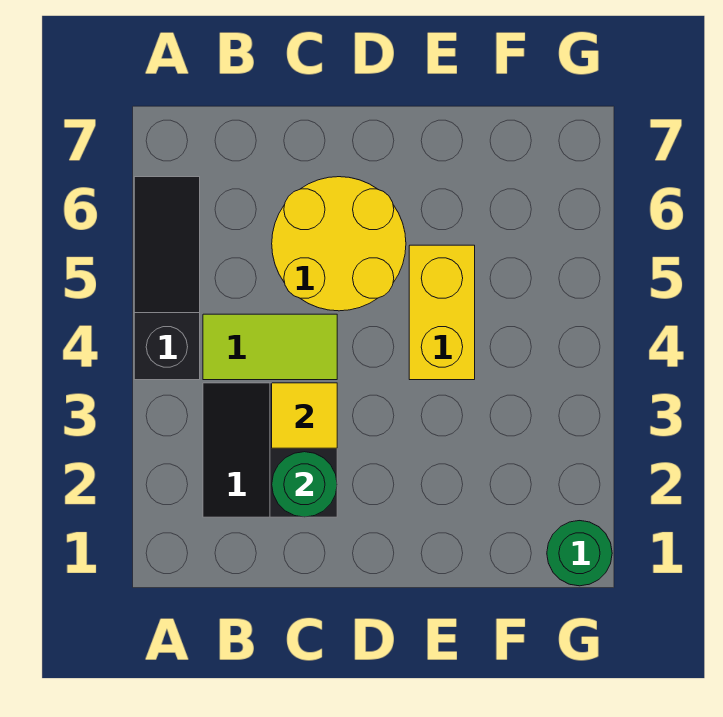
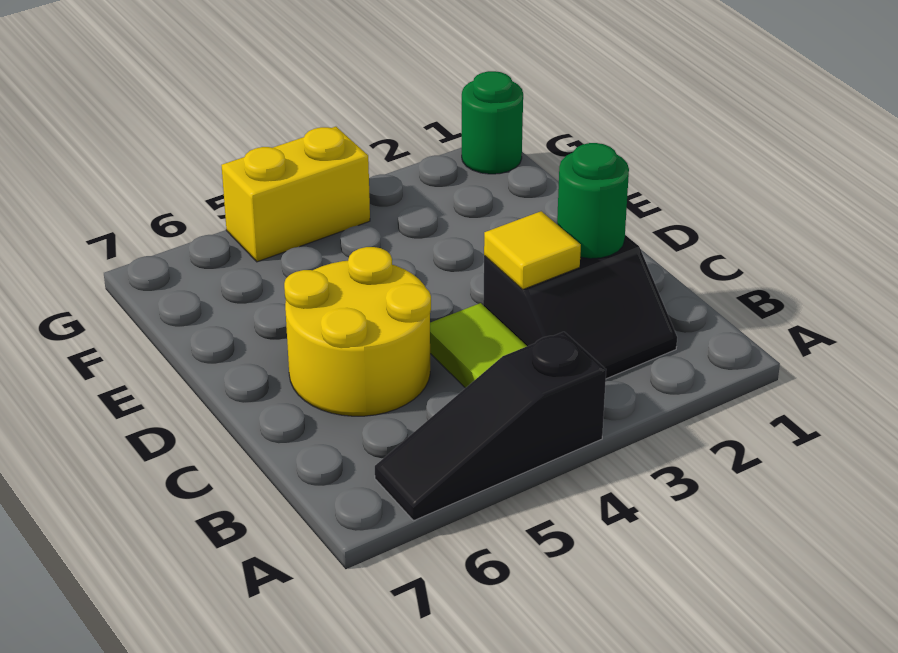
yellow 1x2 brick [409,245,475,380] -> yellow 1x2 brick moved to [221,127,370,262]

